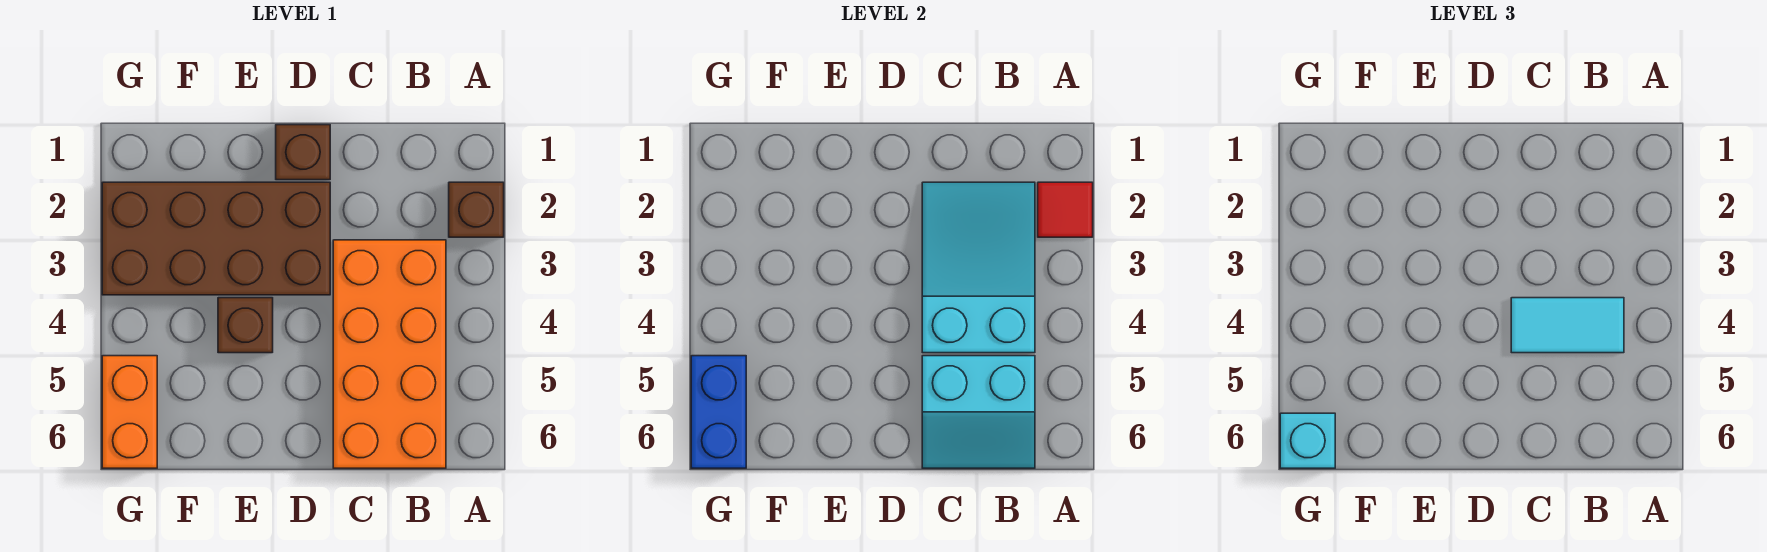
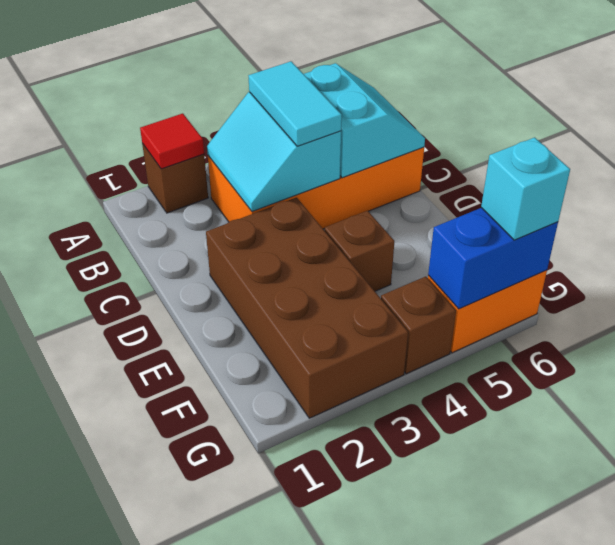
cyan 2x3 slope [922,182,1035,353] -> cyan 2x2 slope [207,92,341,212]
brown 1x1 brick [276,125,330,180] -> brown 1x1 brick moved to [381,276,456,374]

